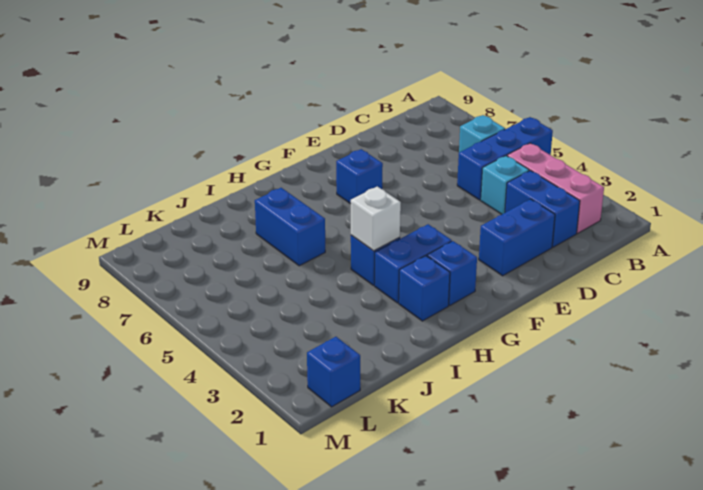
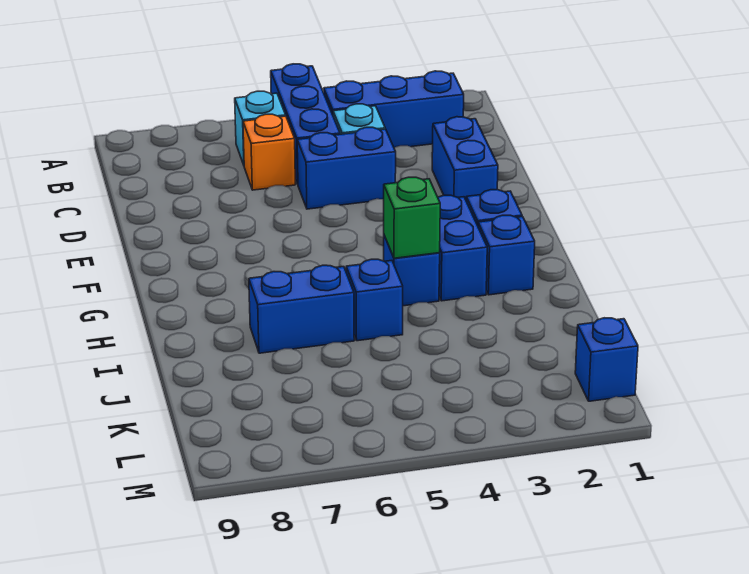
pink 1x3 brick [507,143,604,233] -> blue 1x3 brick [324,71,464,147]
blue 1x2 brick [505,171,580,247] -> blue 1x2 brick moved to [297,127,396,209]
none -> orange 1x1 brick [243,114,295,190]
blue 1x1 brick [336,149,383,204] -> blue 1x1 brick moved to [346,259,403,341]
white 1x1 brick [351,186,401,251] -> green 1x1 brick [384,177,440,258]

